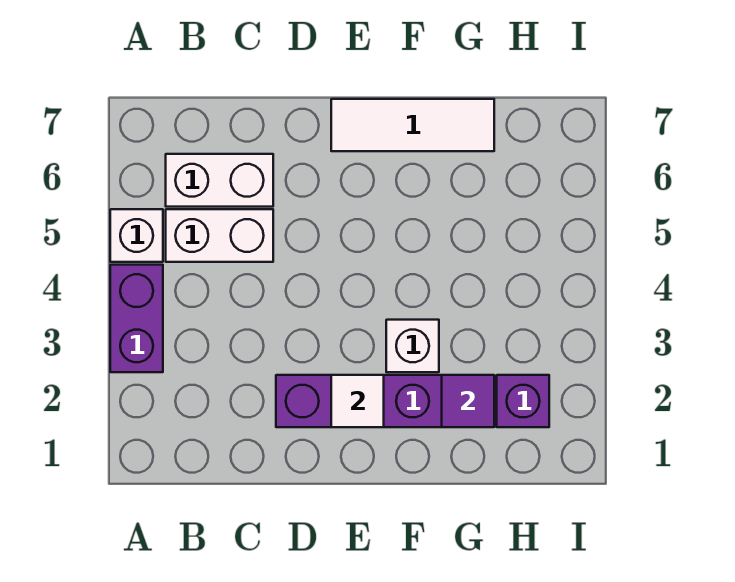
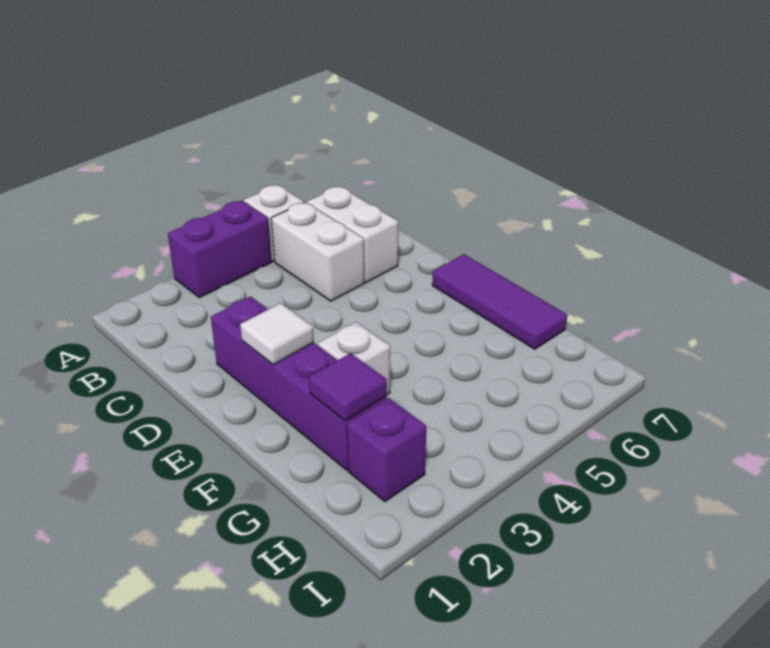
white 1x3 tile [331,99,494,151] -> purple 1x3 tile [432,254,567,349]

